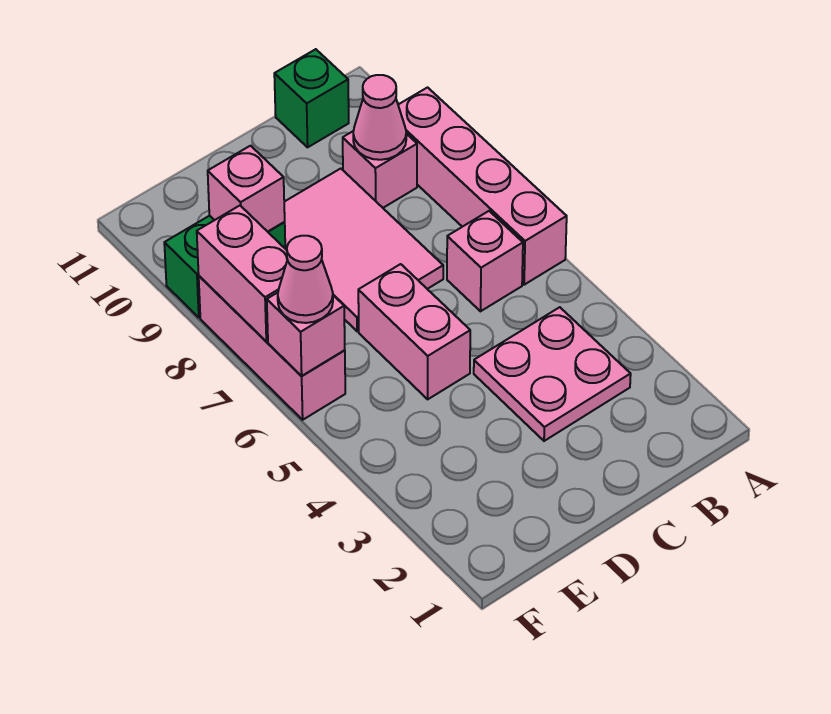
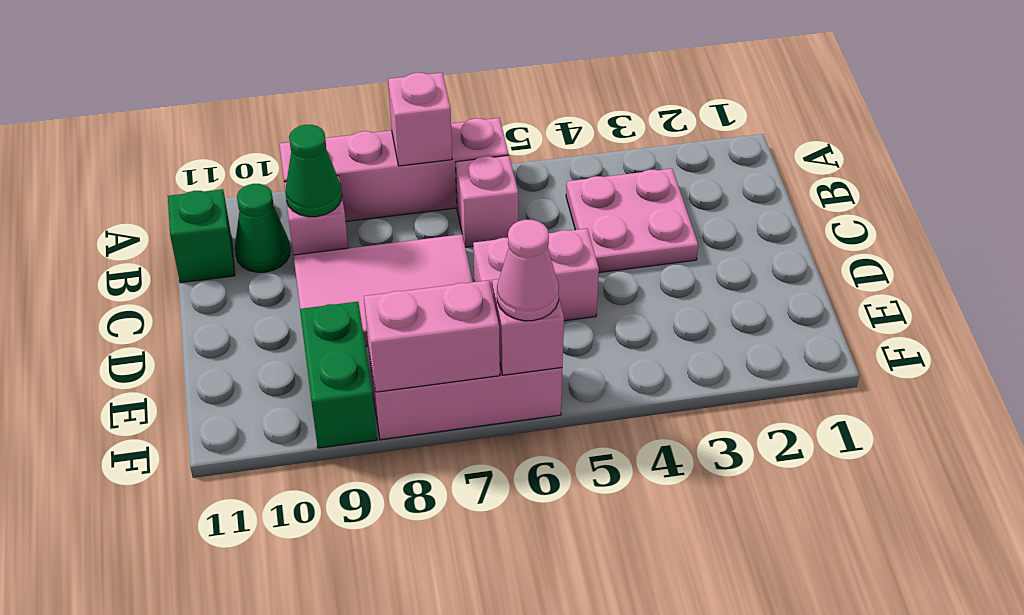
pink 1x1 cone [353,75,406,160] -> green 1x1 cone [285,125,342,217]
none -> green 1x1 cone [235,184,290,272]
pink 1x1 brick [208,146,285,232] -> pink 1x1 brick moved to [388,73,452,166]

